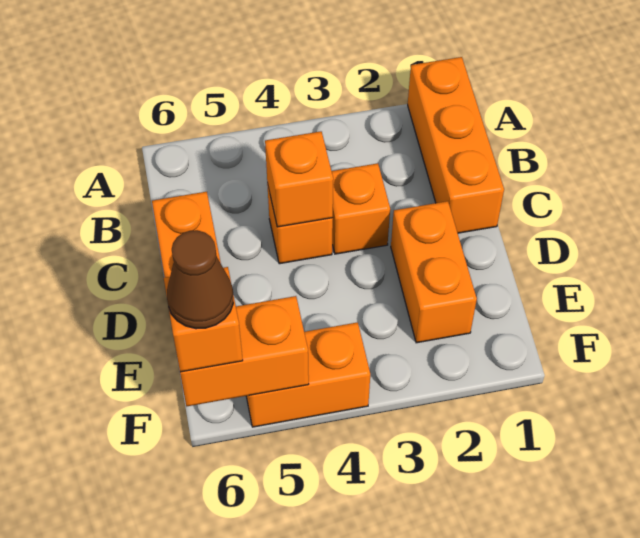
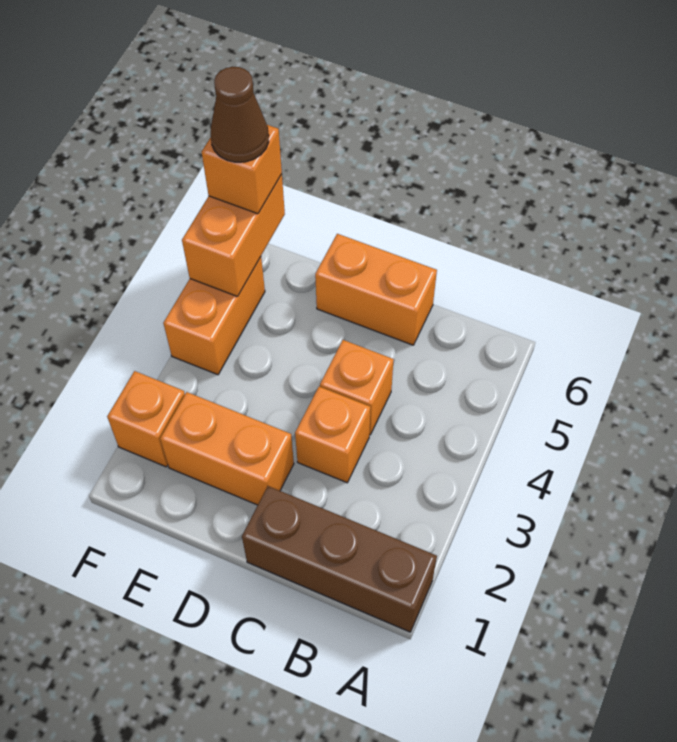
orange 1x3 brick [408,57,504,233] -> brown 1x3 brick [242,486,437,632]
orange 1x1 brick [265,131,333,227] -> orange 1x1 brick moved to [107,371,185,467]

